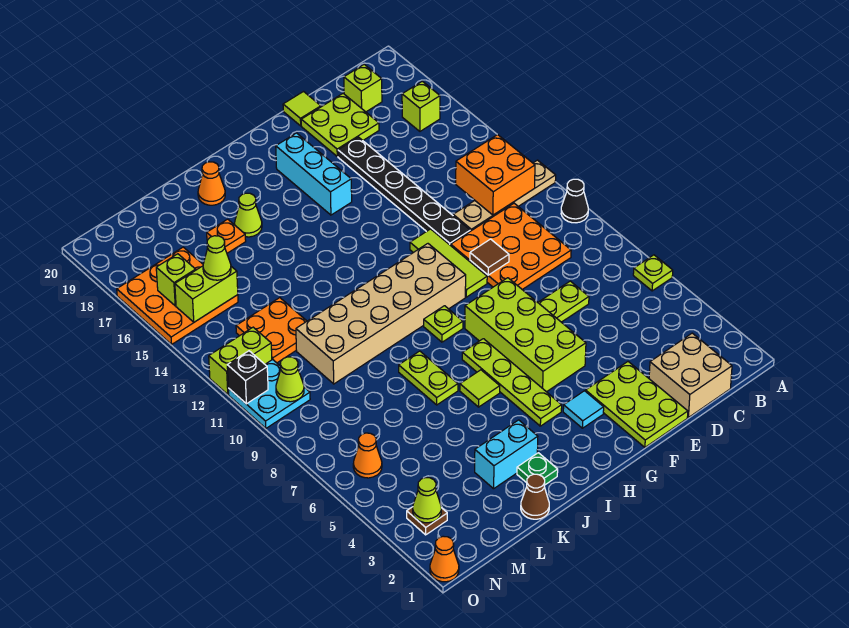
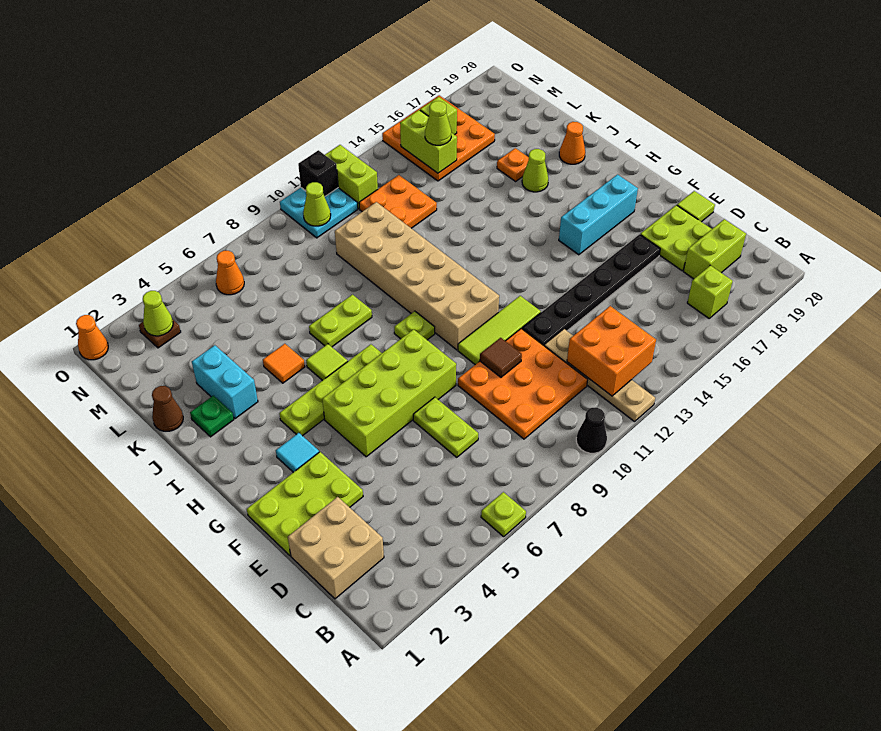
lime 1x1 brick [344,64,382,112] -> lime 1x2 brick [683,219,746,279]
none -> orange 1x1 tile [263,344,305,383]

